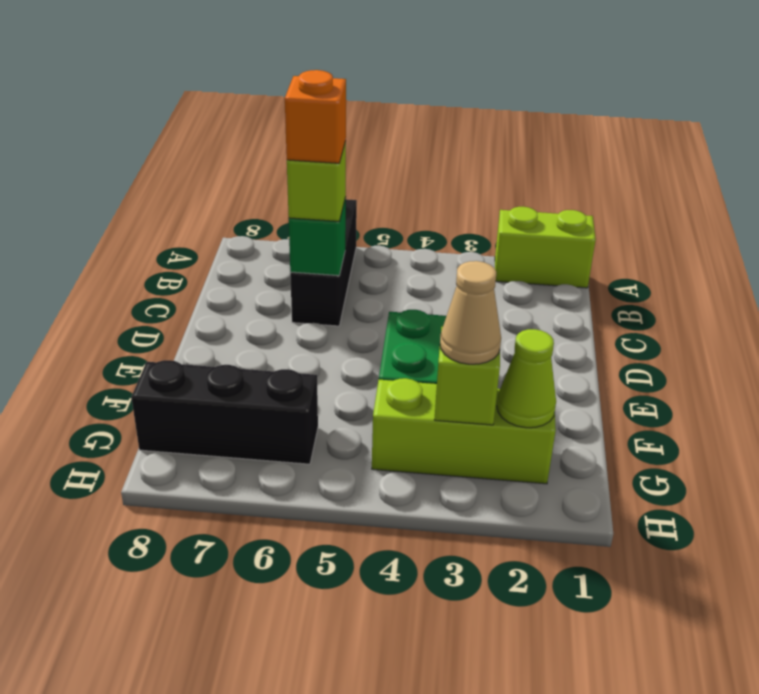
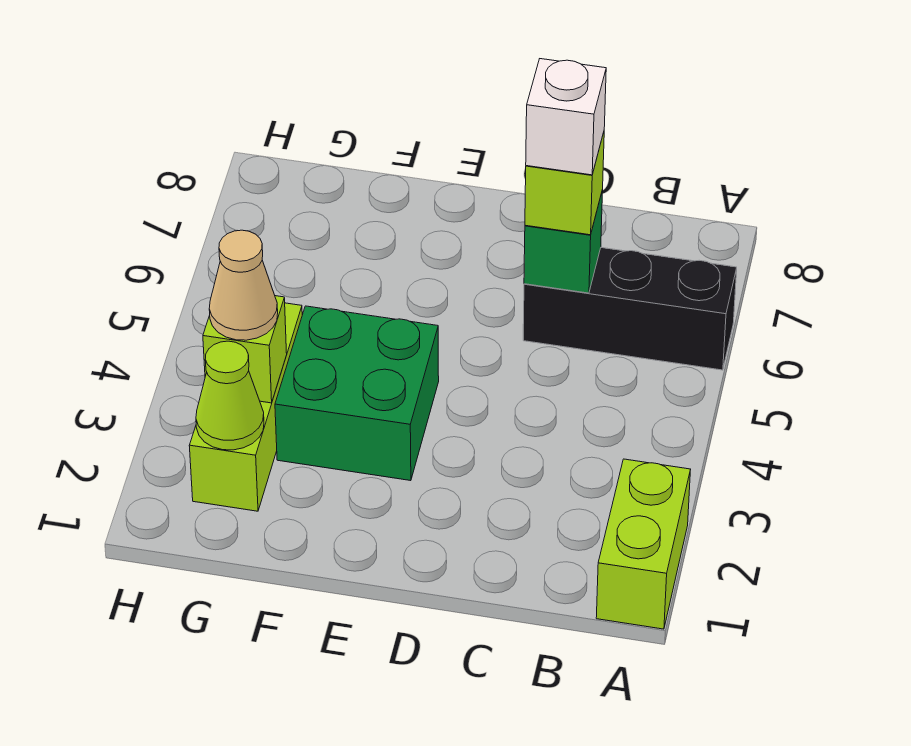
orange 1x1 brick [285,70,346,163] -> white 1x1 brick [526,59,606,175]
black 1x3 brick [131,360,318,464] -> none

